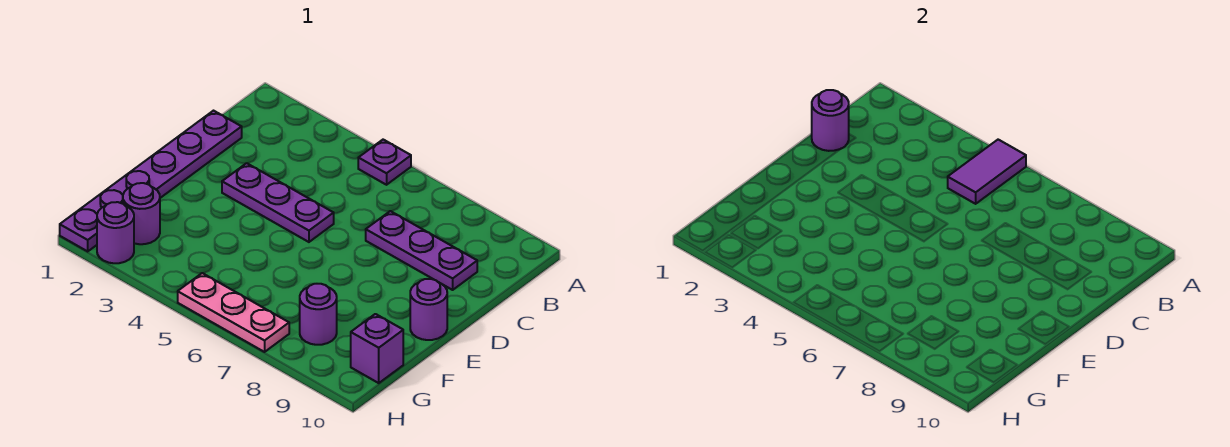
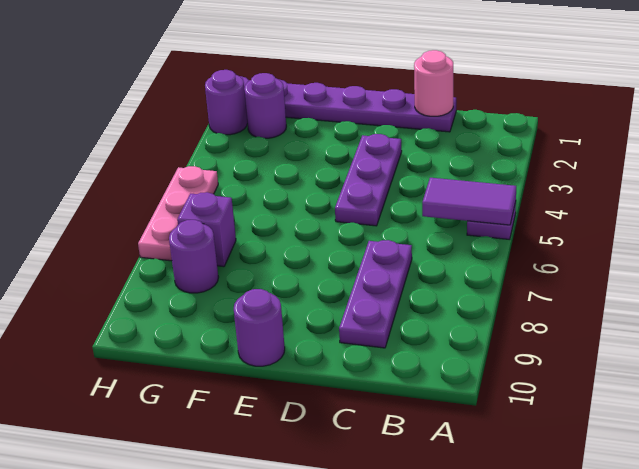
purple 1x1 round brick [812,90,849,151] -> pink 1x1 round brick [414,50,453,116]
purple 1x1 brick [351,314,403,383] -> purple 1x1 brick moved to [177,192,236,267]

